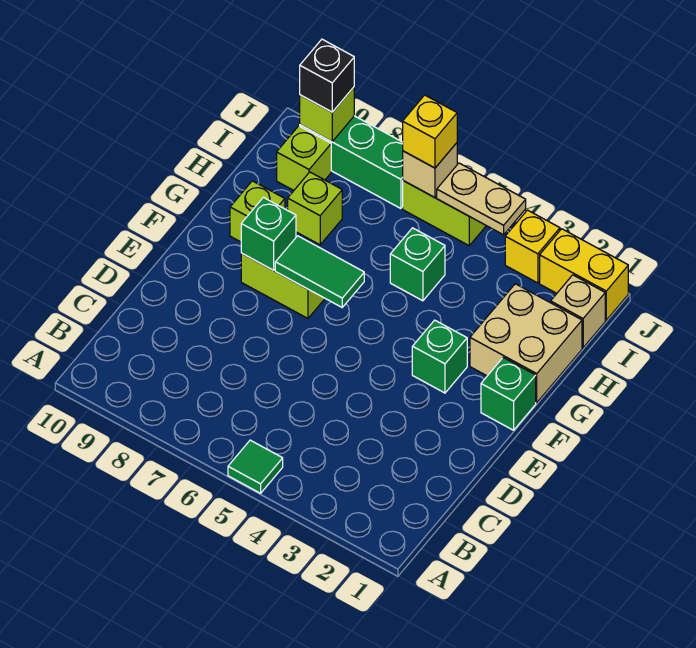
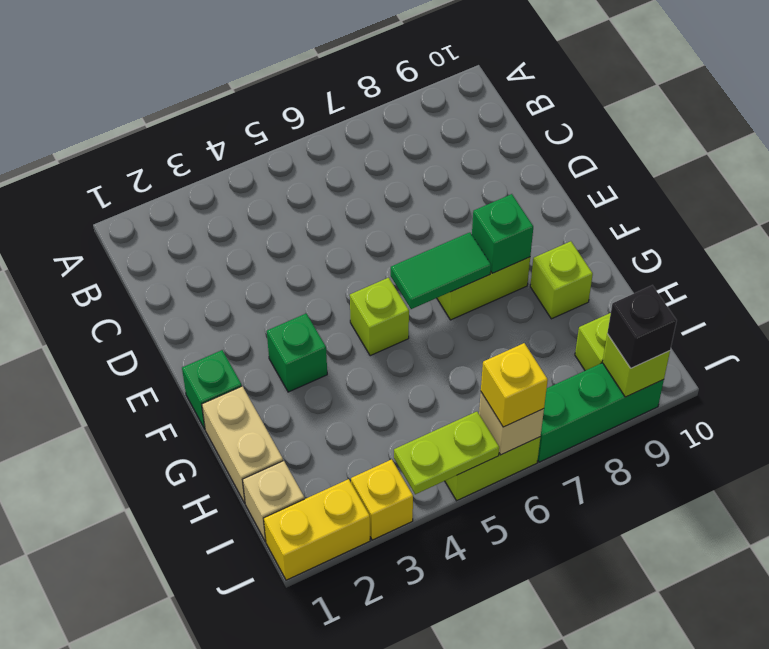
green 1x1 tile [228,440,283,493] -> none
tan 2x2 brick [470,284,582,403] -> tan 1x2 brick [202,386,283,503]
green 1x1 brick [390,228,445,301] -> none
lime 1x1 brick [288,172,342,245] -> lime 1x1 brick moved to [350,278,409,356]
tan 1x2 plate [437,163,526,235] -> lime 1x2 plate [394,412,499,494]

